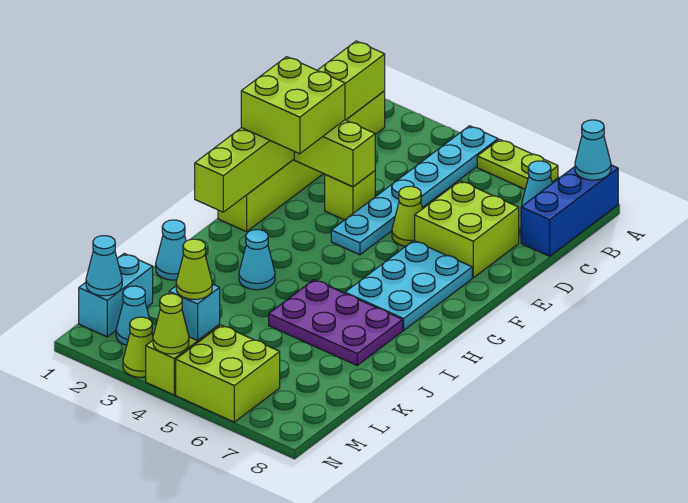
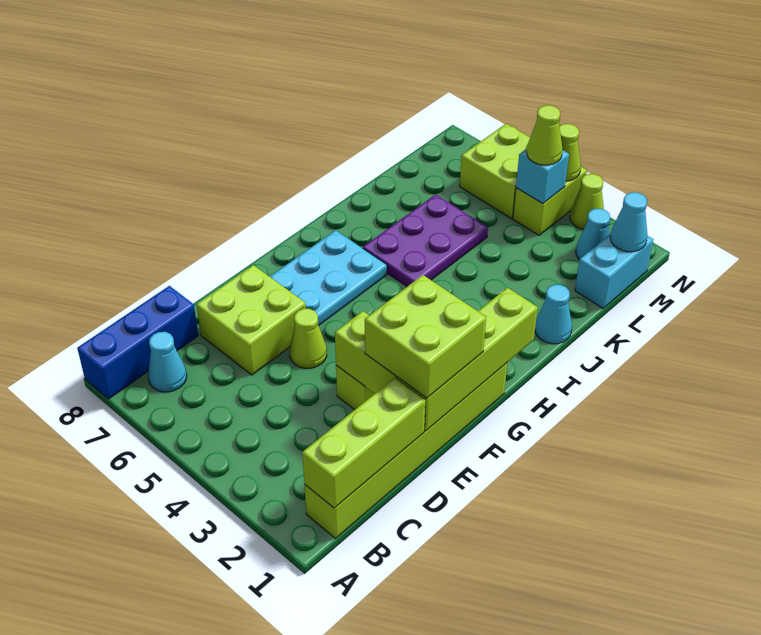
cyan 1x6 plate [331,126,498,255] -> none
lime 1x2 plate [477,139,558,189] -> none
cyan 1x1 cone [575,120,611,180] -> none
cyan 1x1 cone [239,229,275,290] -> none
purple 2x3 plate [269,280,403,365] -> purple 2x3 plate turned to [363,194,488,286]

